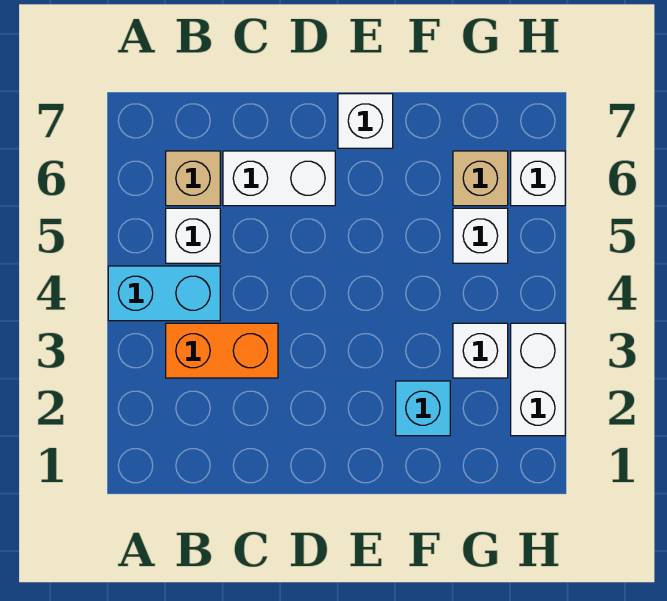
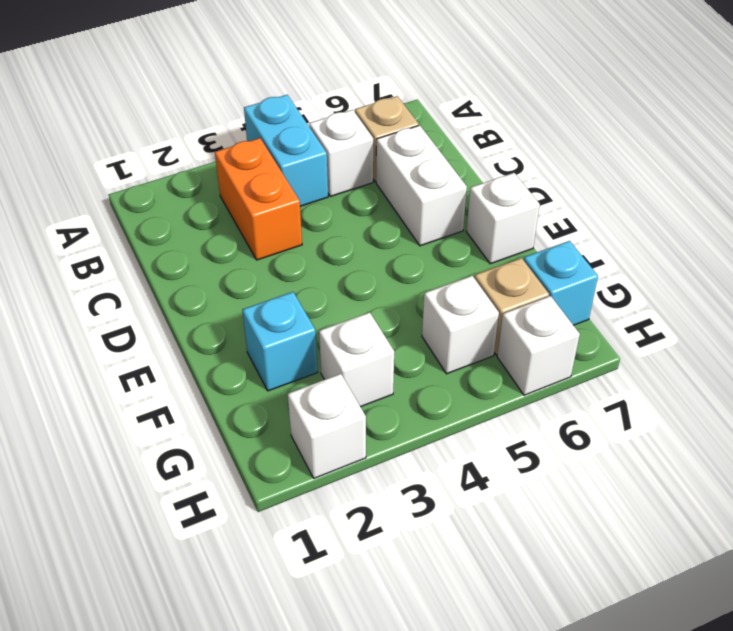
none -> cyan 1x1 brick [524,241,598,325]
white 1x2 brick [511,323,565,436] -> white 1x1 brick [288,374,366,478]

